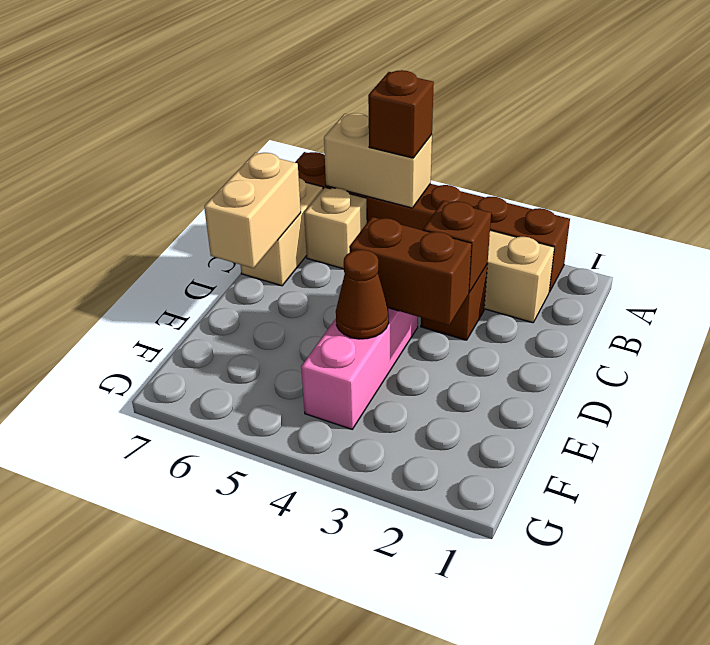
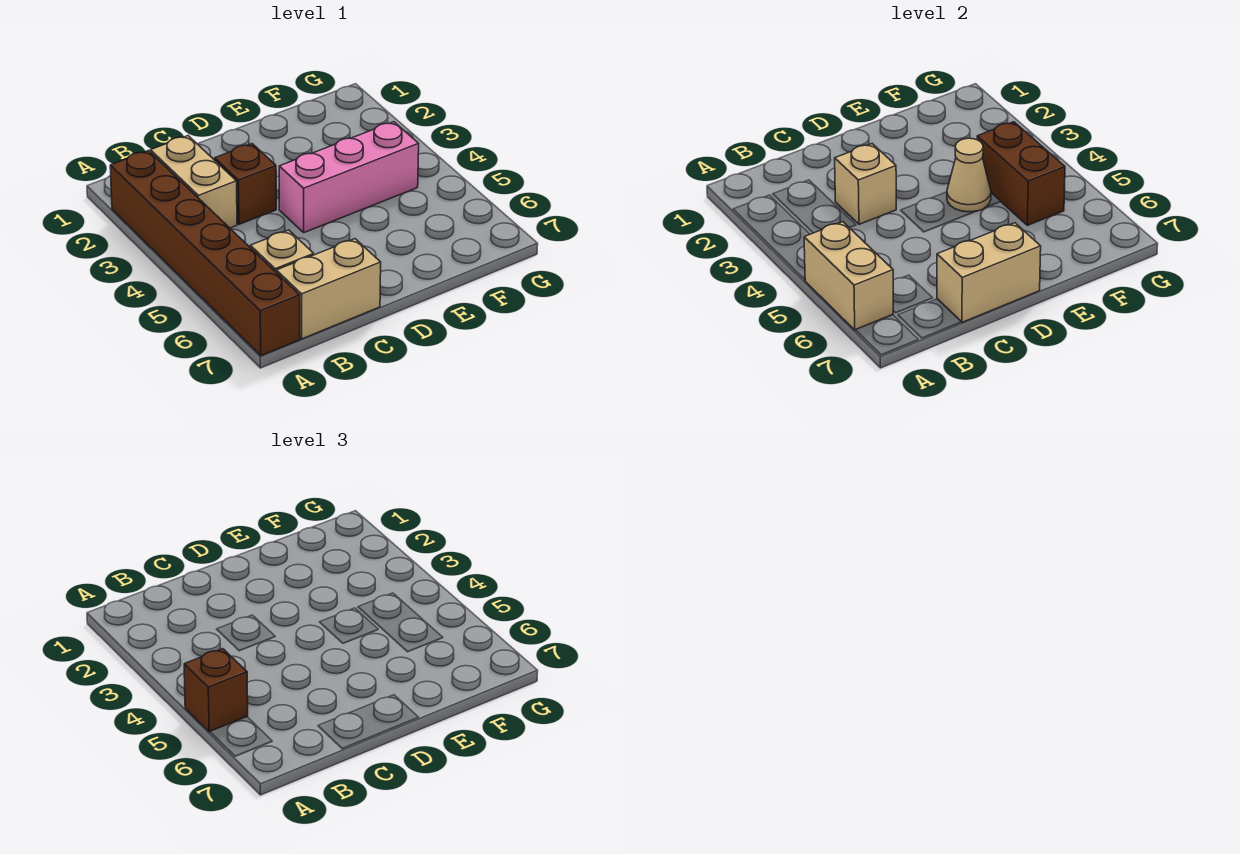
brown 1x1 brick [423,200,491,293] -> tan 1x1 brick [835,144,896,224]
brown 1x2 brick [349,217,472,326] -> brown 1x2 brick moved to [977,122,1065,225]
brown 1x1 cone [336,250,389,339] -> tan 1x1 cone [947,138,991,212]

